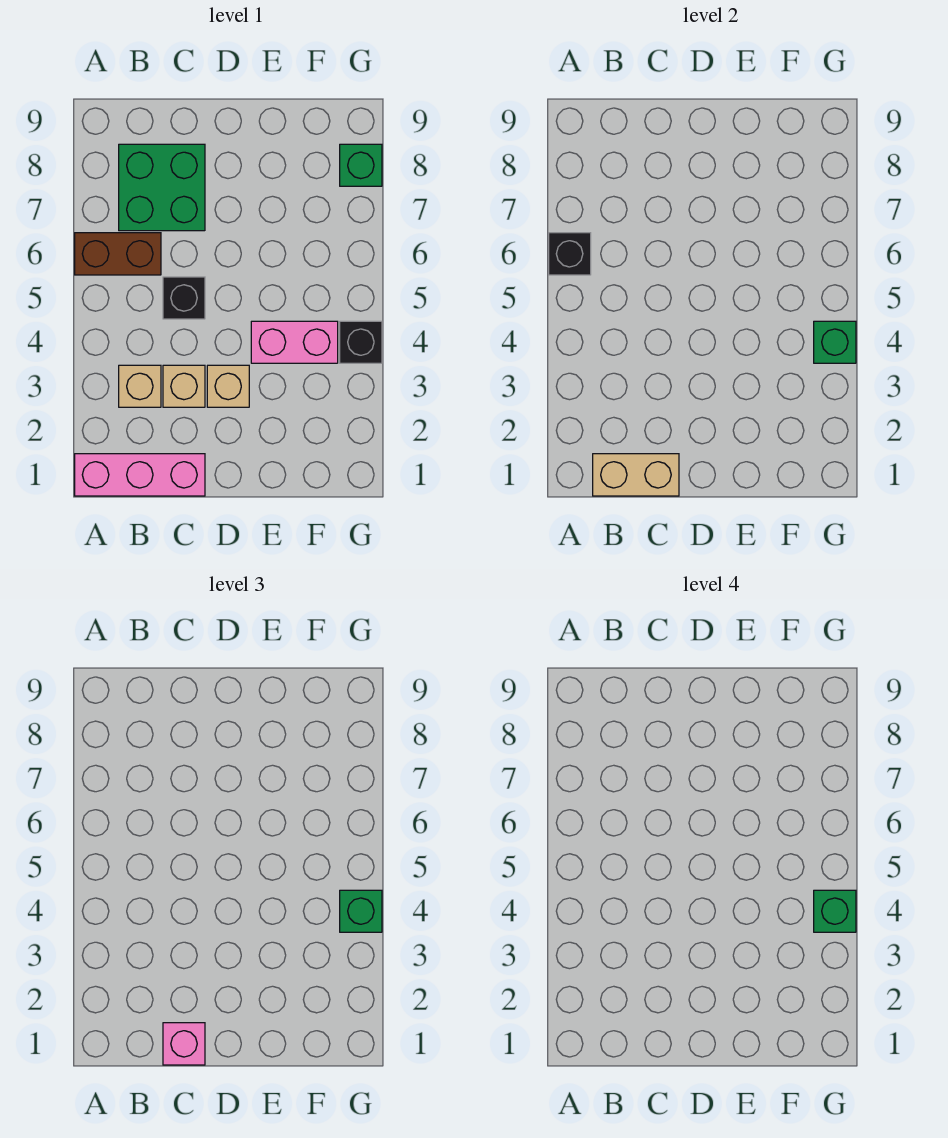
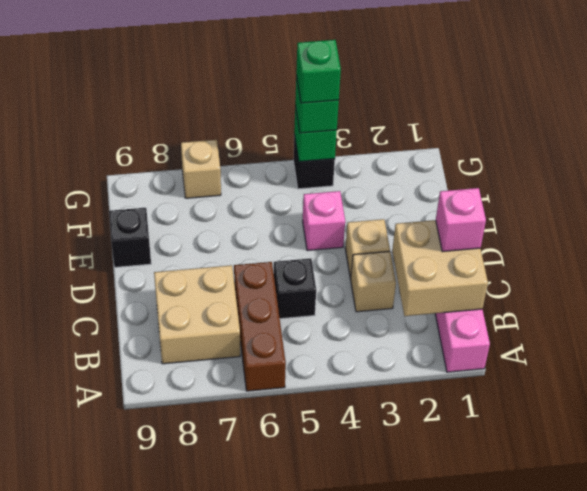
brown 1x2 brick [75,233,161,275] -> brown 1x3 brick [234,262,286,391]
black 1x1 brick [549,233,591,275] -> black 1x1 brick moved to [109,208,151,267]
tan 1x2 brick [593,454,679,496] -> tan 2x2 brick [392,220,488,316]
tan 1x1 brick [119,365,161,407] -> tan 1x1 brick moved to [181,140,221,198]
green 2x2 brick [119,144,205,231] -> tan 2x2 brick [154,265,240,364]
pink 1x2 brick [251,321,338,363] -> pink 1x1 brick [303,191,345,251]
green 1x1 brick [340,144,382,186] -> none

